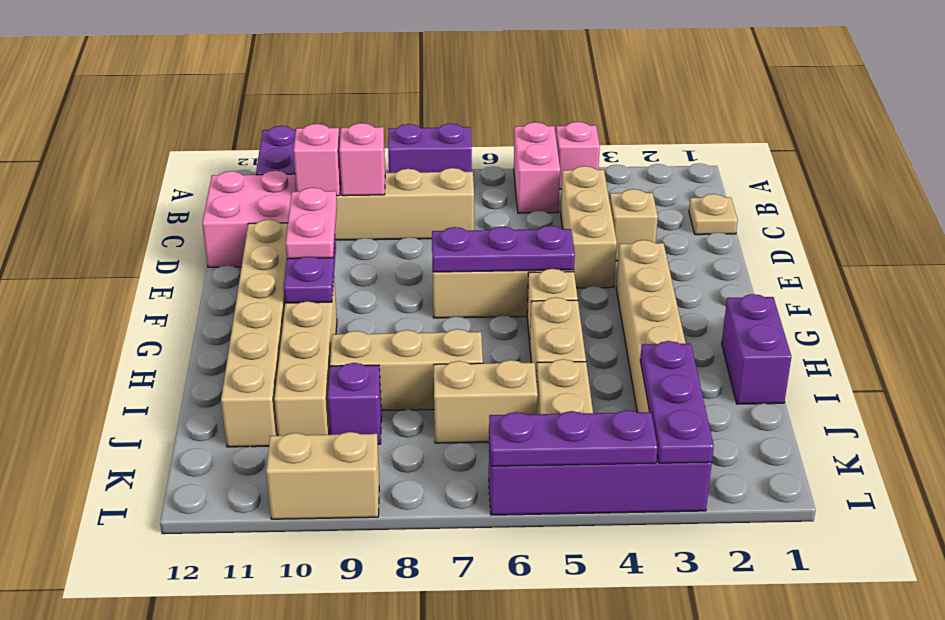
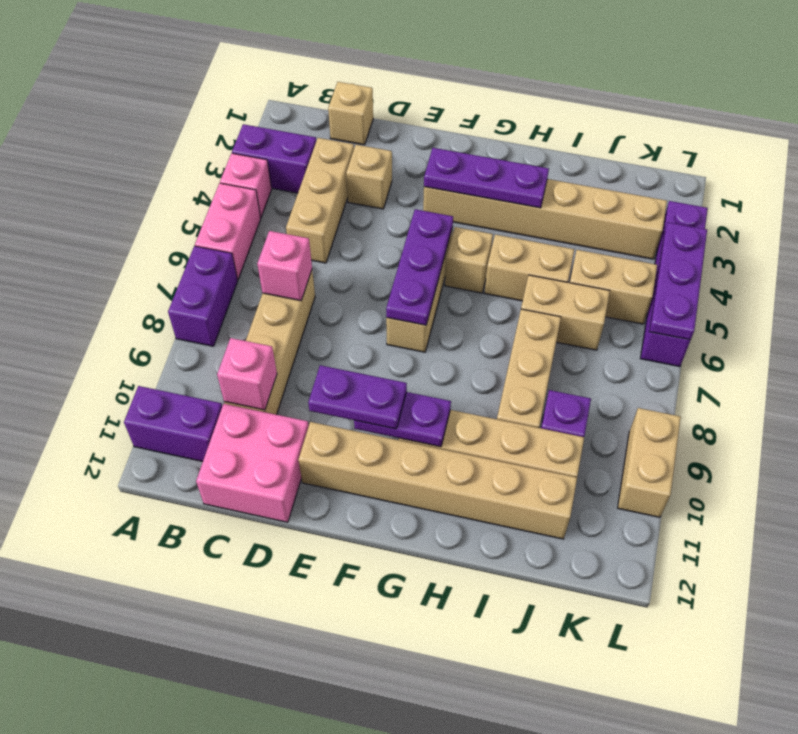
pink 1x2 brick [514,122,560,213] -> pink 1x2 brick turned to [195,183,261,280]
tan 1x1 plate [689,194,738,235] -> tan 1x1 brick [328,82,373,145]
tan 1x3 brick [561,166,617,288] -> tan 1x3 brick turned to [286,138,354,263]
pink 1x1 brick [339,123,385,196] -> pink 1x1 brick moved to [257,231,312,301]
pink 1x2 plate [286,188,337,259] -> purple 1x2 plate [308,365,407,429]
purple 1x2 brick [722,294,791,404] -> purple 1x2 brick moved to [232,124,316,193]
purple 1x3 plate [640,341,714,463] -> purple 1x3 plate moved to [424,148,549,208]
tan 1x2 brick [434,360,538,443] -> tan 1x2 brick turned to [521,275,610,350]

